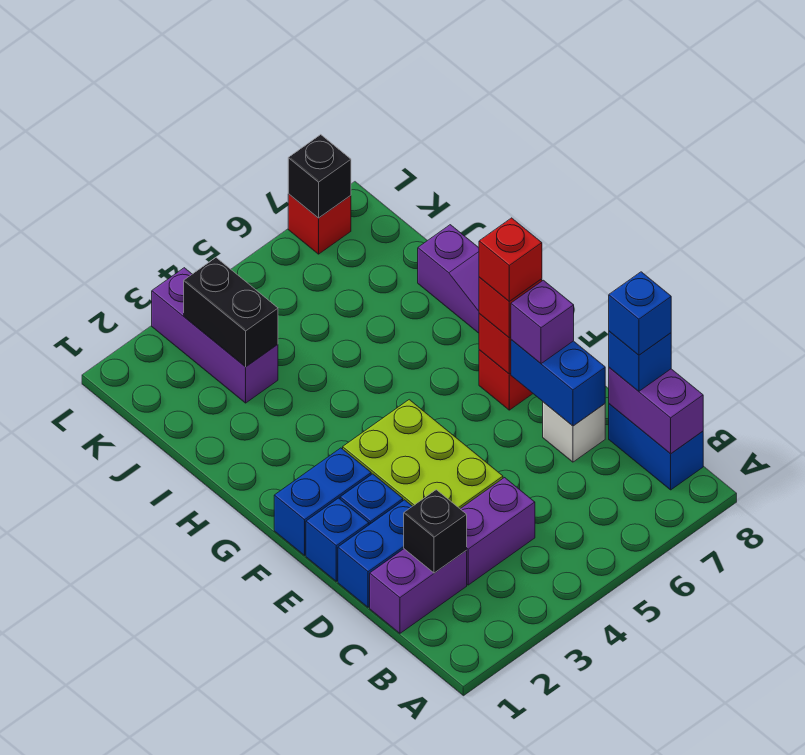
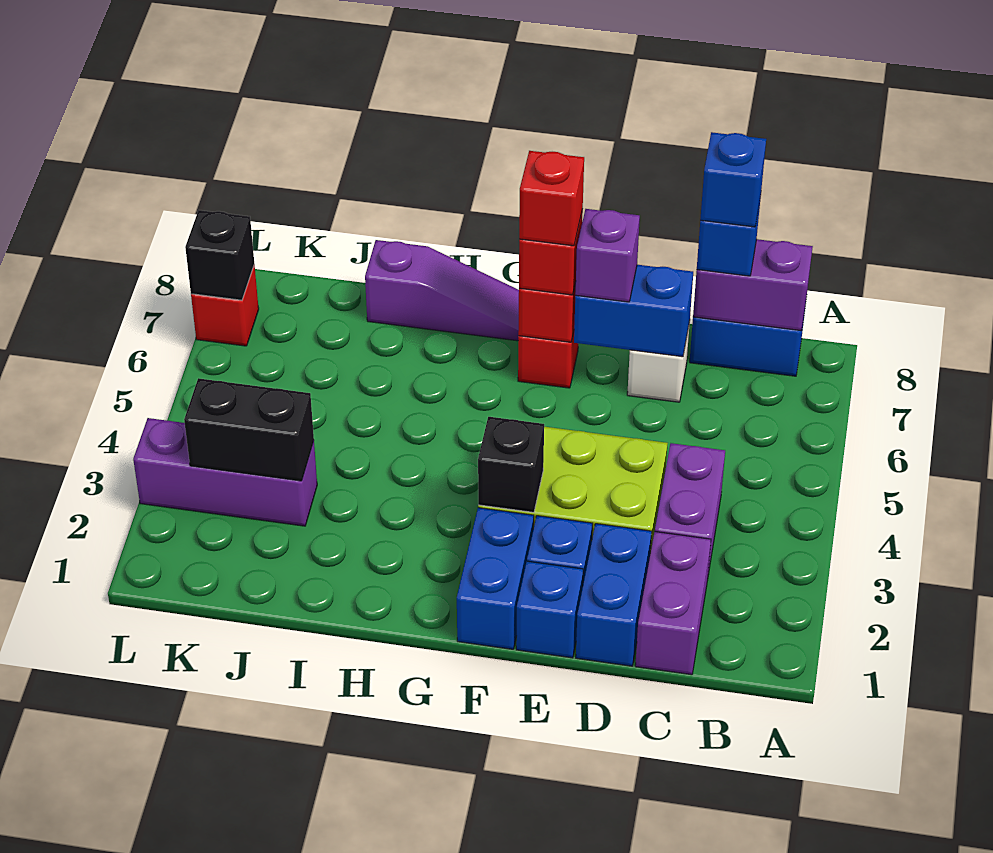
black 1x1 brick [404,490,467,573] -> black 1x1 brick moved to [478,417,544,512]

